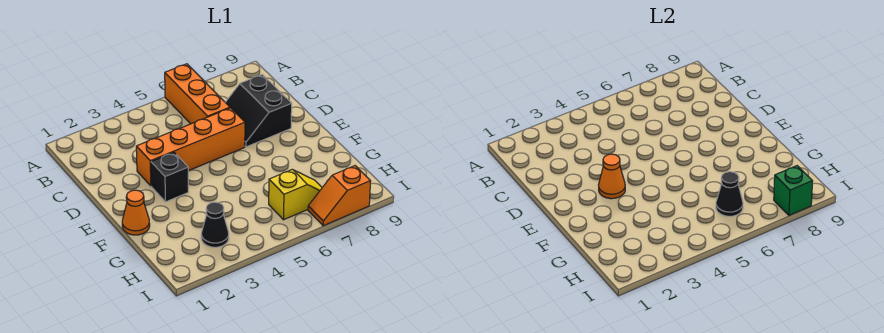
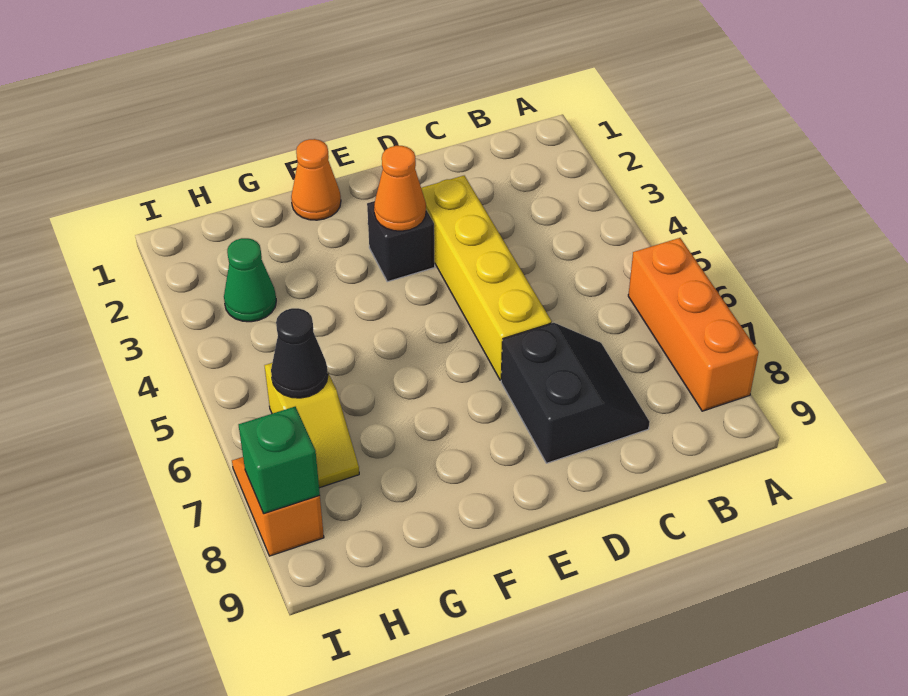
orange 1x3 brick [165,64,230,124] -> orange 1x3 brick turned to [628,238,759,411]
black 2x2 slope [225,75,292,147] -> black 2x2 slope turned to [501,323,650,463]
orange 1x4 brick [136,108,245,186] -> yellow 1x4 brick [421,176,552,380]
black 1x1 cone [201,202,229,247] -> green 1x1 cone [224,238,276,322]

